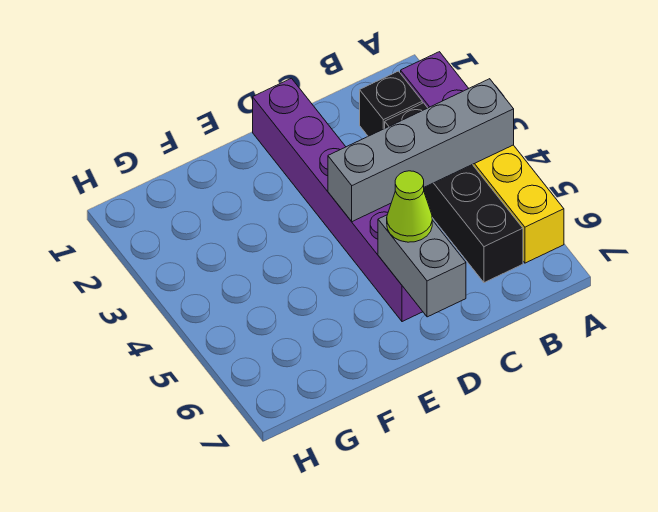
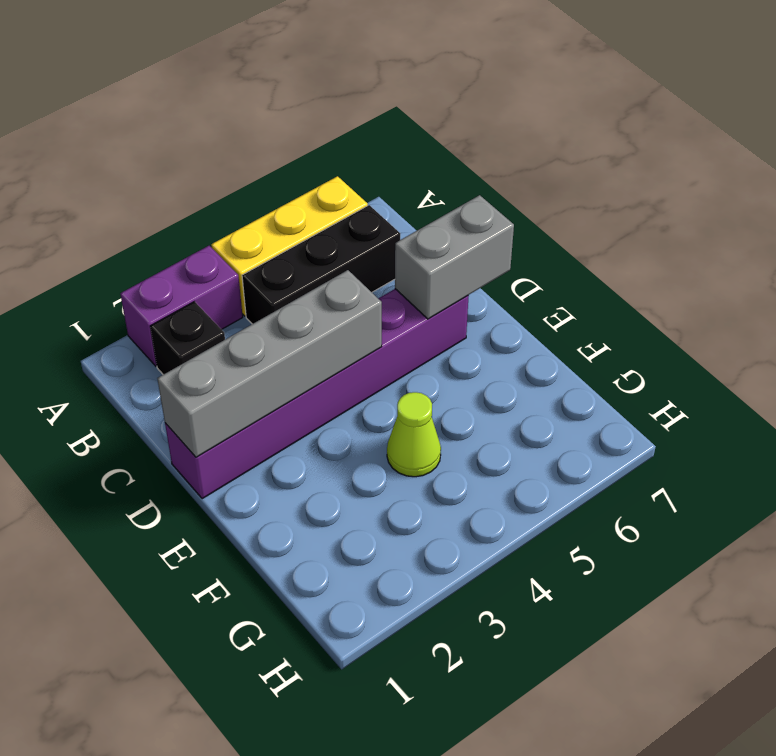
grey 1x4 brick [328,79,514,222] -> grey 1x4 brick turned to [157,270,382,457]
black 1x4 brick [385,103,523,283] -> black 1x3 brick [242,205,400,324]
lime 1x1 cone [387,171,432,242] -> lime 1x1 cone moved to [387,392,441,477]

